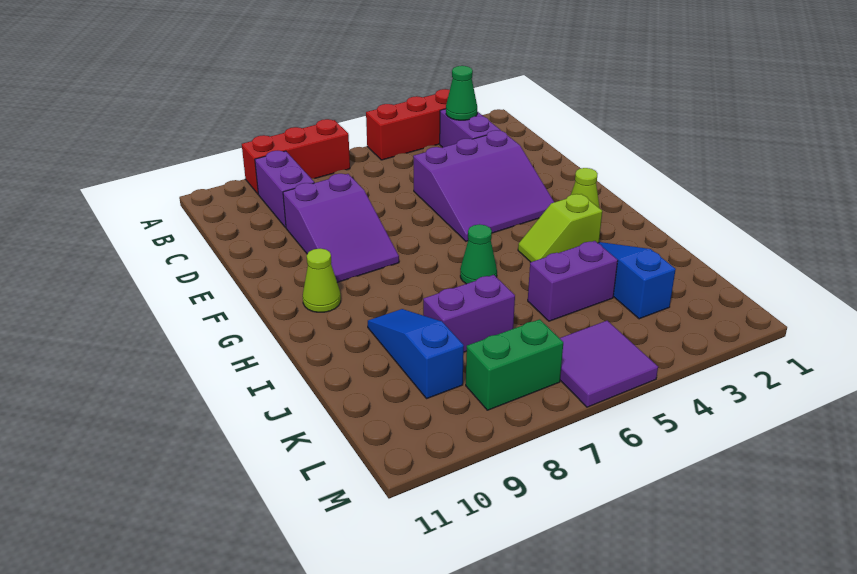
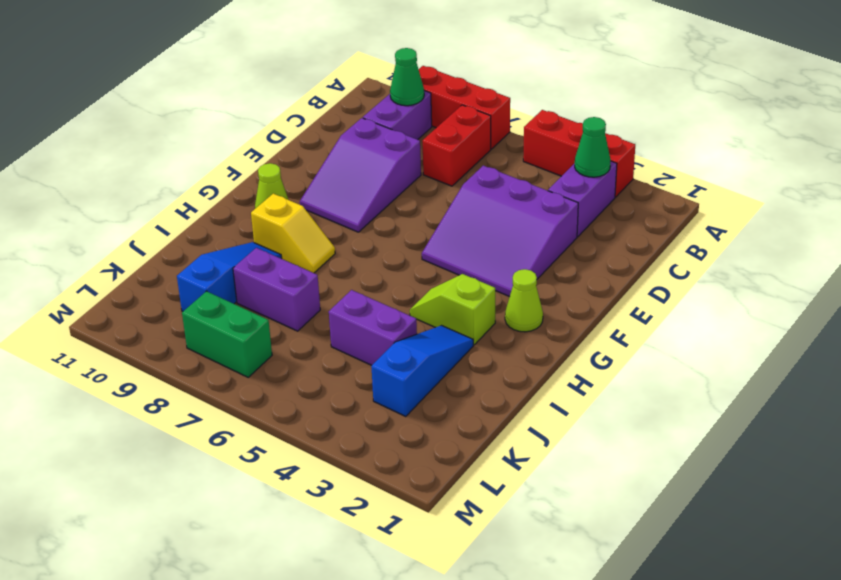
none -> red 1x2 brick [422,105,491,186]
green 1x1 cone [460,224,497,284] -> green 1x1 cone moved to [390,48,424,106]
none -> yellow 1x2 slope [251,194,335,273]
purple 2x2 tile [560,321,658,407] -> none

